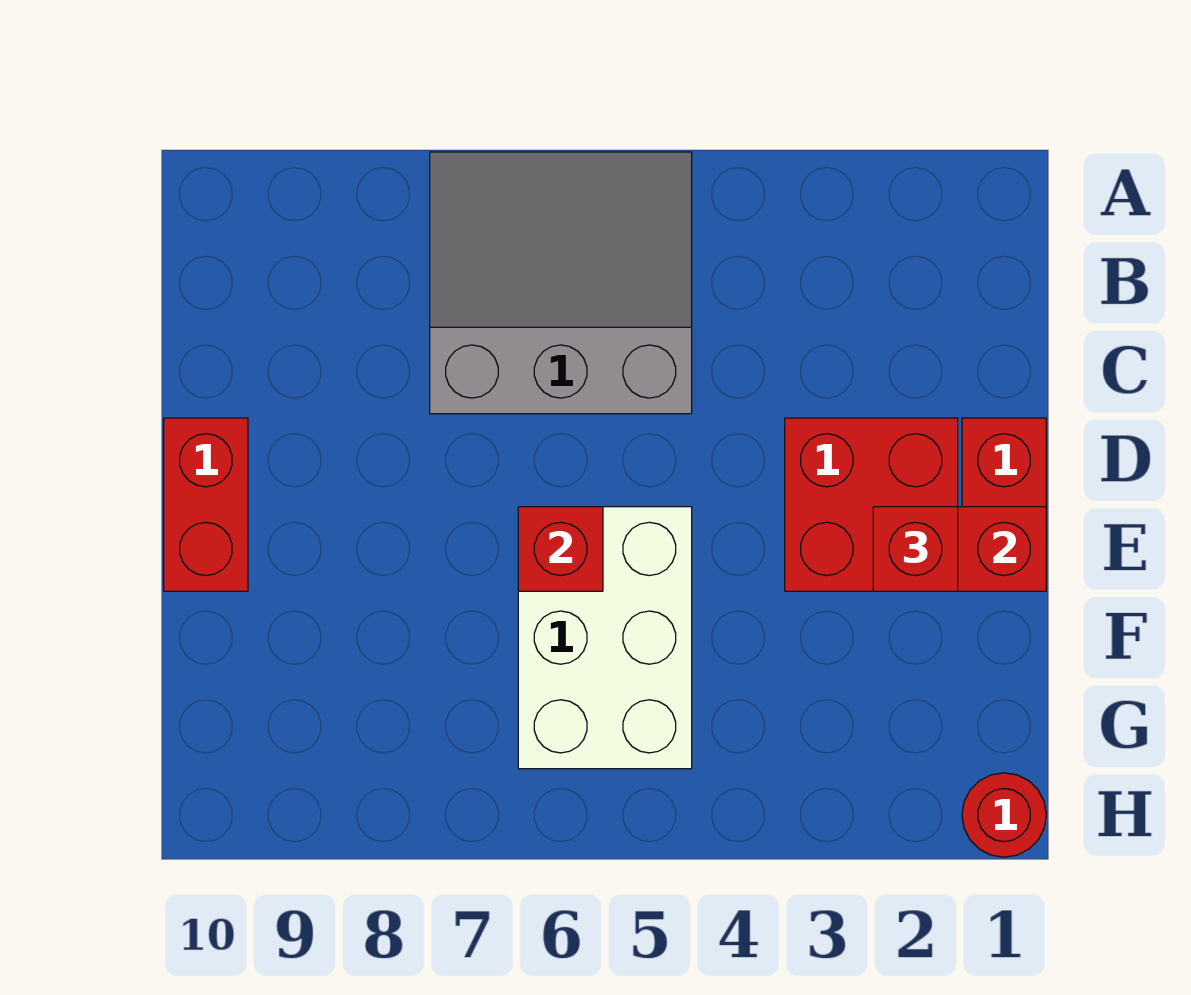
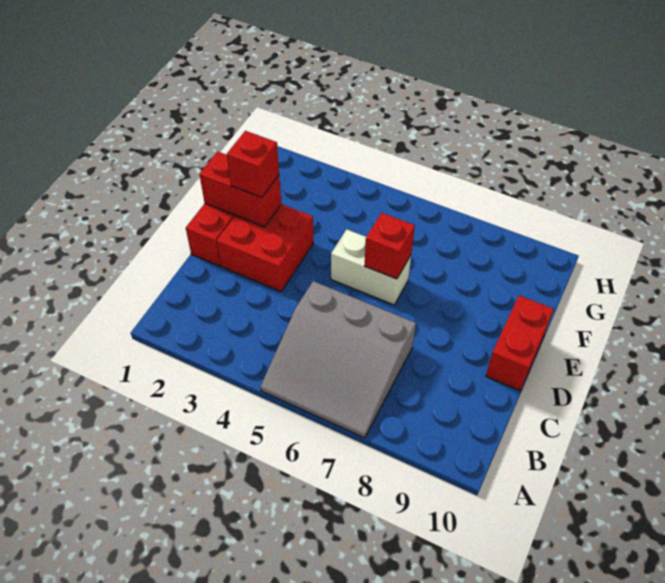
white 2x3 brick [518,507,692,769] -> white 1x2 brick [331,229,411,305]
red 1x1 round brick [962,773,1046,857] -> none

